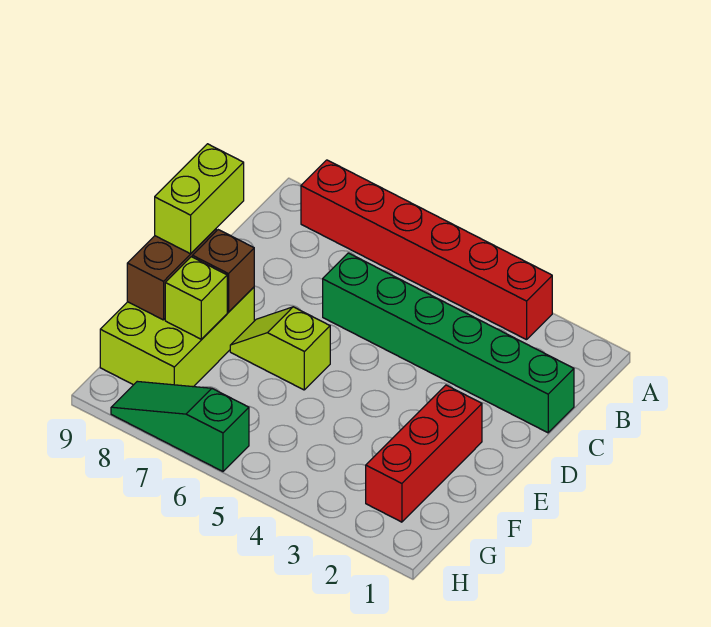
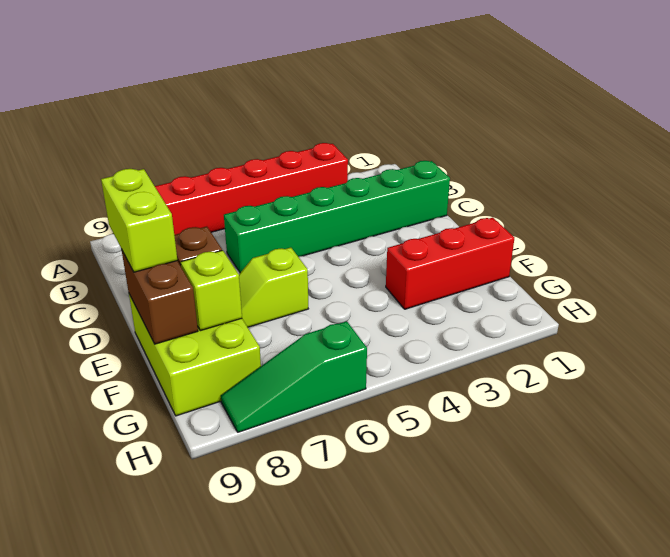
red 1x3 brick [366,385,482,522] -> red 1x3 brick turned to [386,218,514,309]

